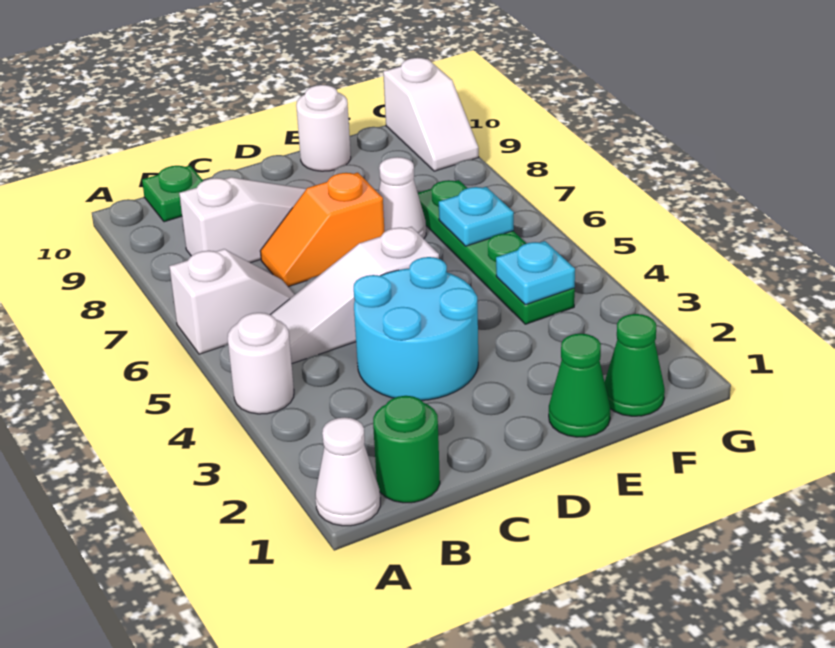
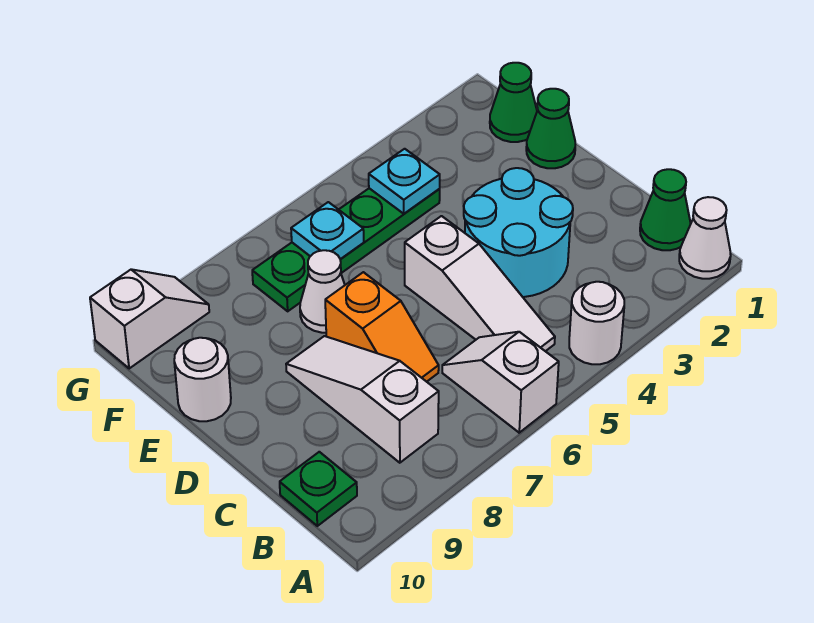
green 1x1 round brick [373,396,440,503] -> green 1x1 cone [640,169,691,250]

